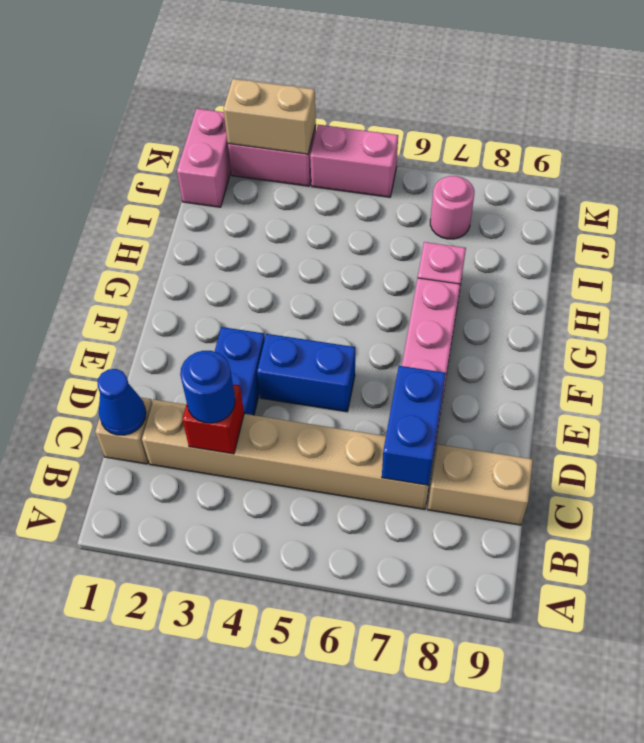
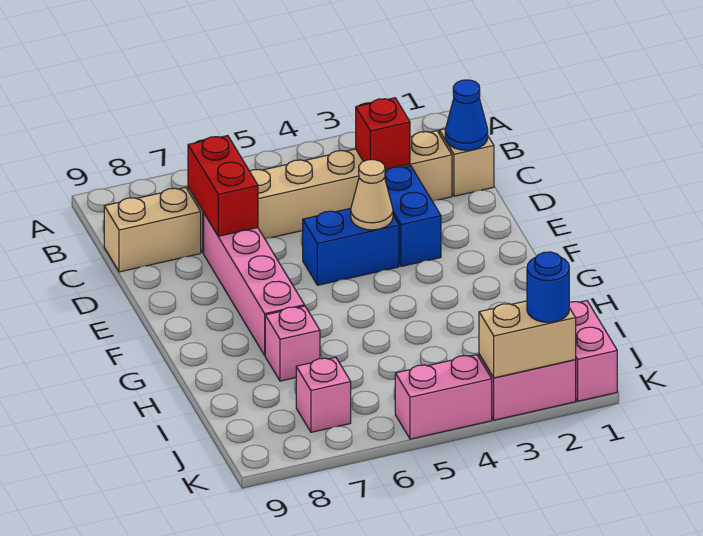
blue 1x1 round brick [180,351,235,423] -> blue 1x1 round brick moved to [527,252,569,322]
blue 1x2 brick [382,366,446,485] -> red 1x2 brick [188,136,258,236]
none -> tan 1x1 cone [351,160,393,230]
pink 1x1 round brick [430,176,474,239] -> pink 1x1 brick [296,357,351,432]

